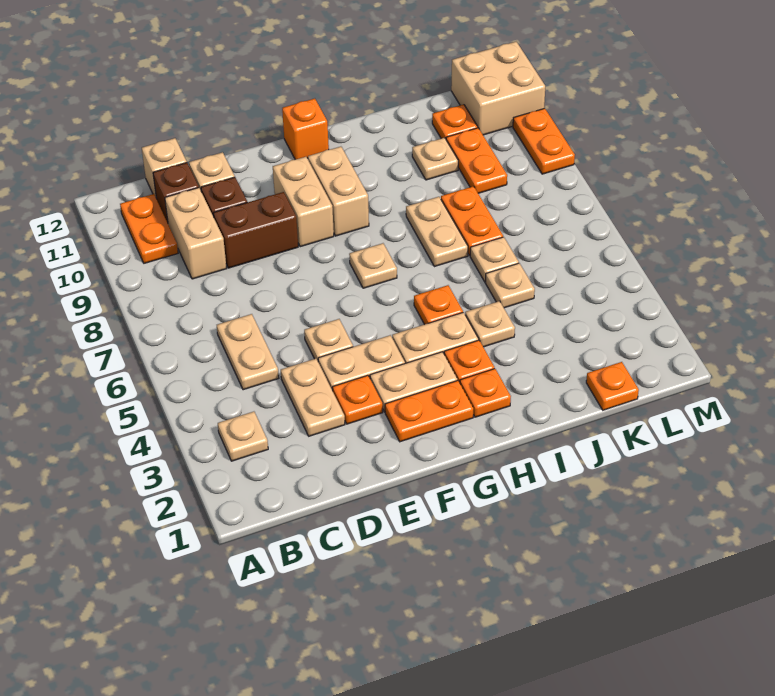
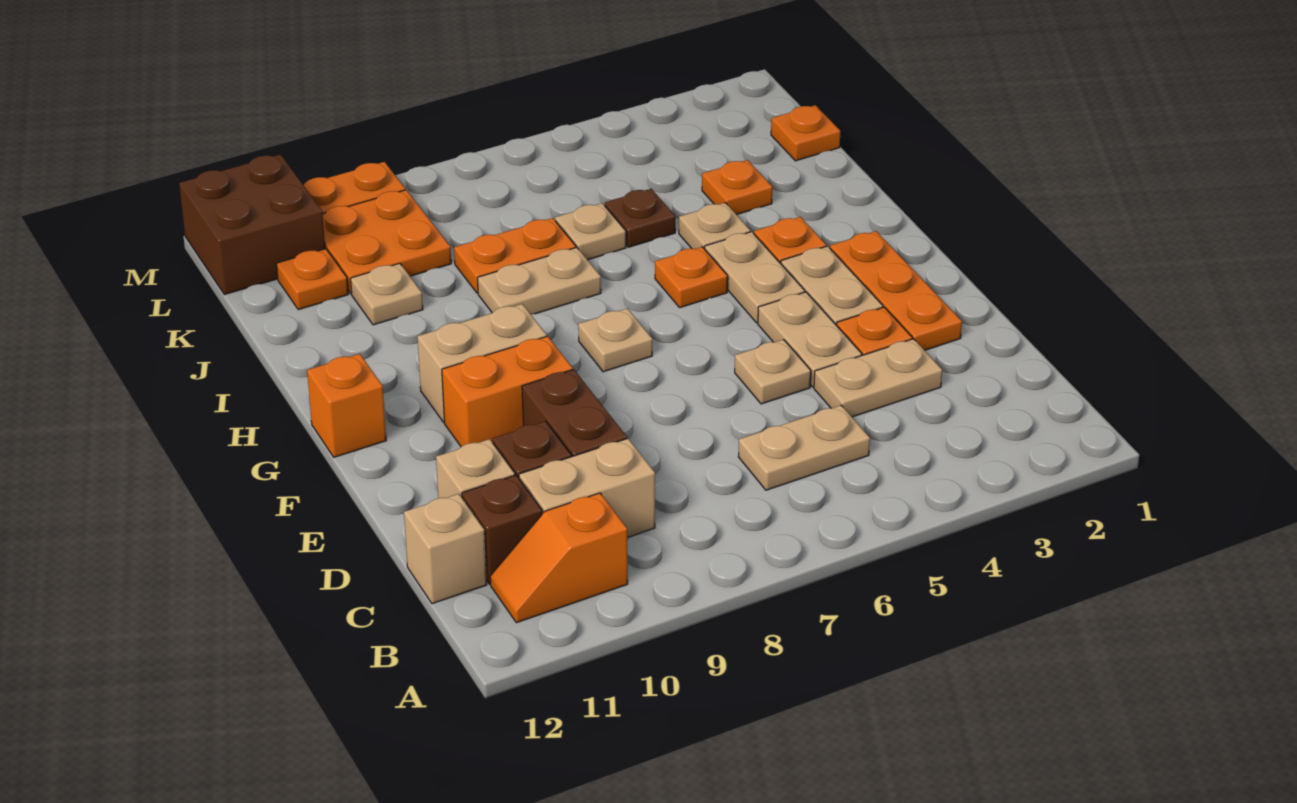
tan 1x1 plate [218,412,268,461] -> none
orange 1x2 plate [120,194,178,263] -> orange 1x2 slope [490,493,628,623]
orange 1x2 plate [385,380,473,442] -> orange 1x3 plate [830,231,962,350]
tan 1x2 brick [273,157,334,247] -> orange 1x2 brick [442,336,573,447]
orange 1x1 plate [460,369,511,417] -> orange 1x1 plate moved to [702,160,772,215]
tan 1x1 plate [485,263,535,308] -> brown 1x1 plate [605,189,675,247]
orange 1x2 plate [446,128,507,193] -> orange 2x2 plate [322,190,451,294]
tan 2x2 brick [451,42,545,135] -> brown 2x2 brick [179,154,325,295]

